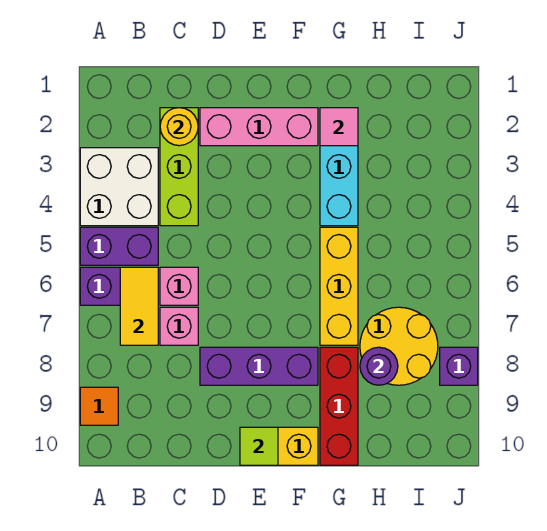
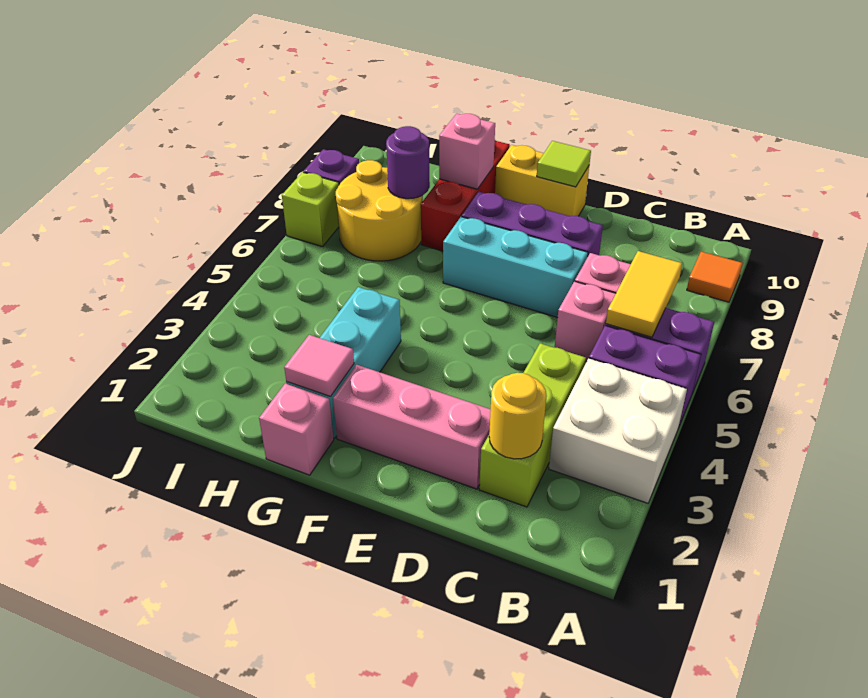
none -> cyan 1x3 brick [443,217,588,318]
none -> pink 1x1 brick [259,384,334,475]
yellow 1x3 brick [320,227,358,345] -> none
none -> pink 1x1 brick [439,114,495,189]
none -> lime 1x1 brick [282,172,339,247]

